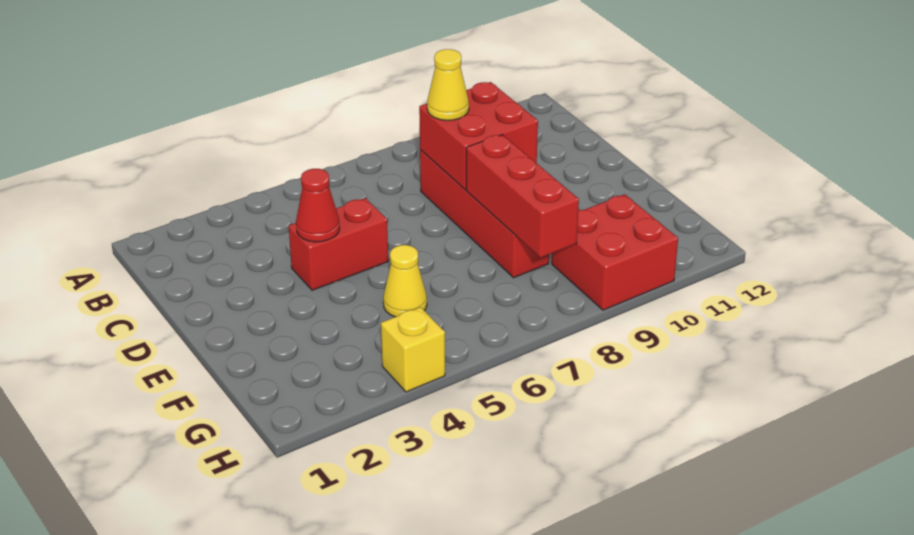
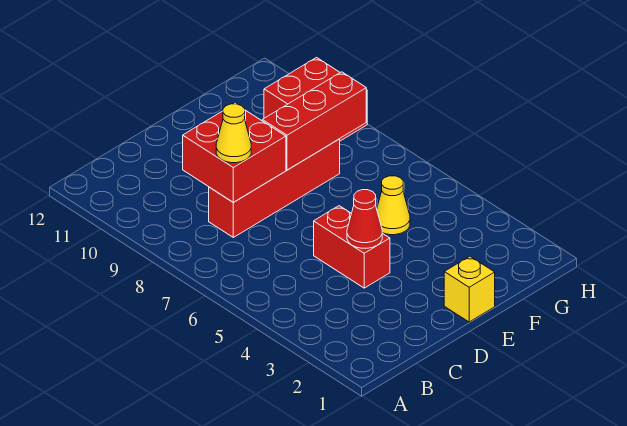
yellow 1x1 brick [381,307,445,392] -> yellow 1x1 brick moved to [444,256,495,322]

